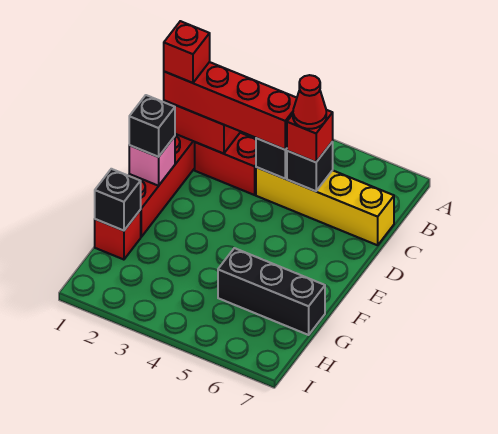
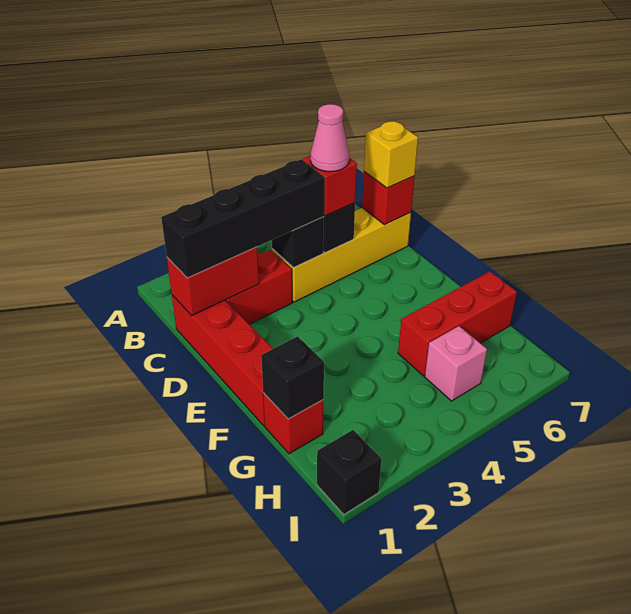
red 1x4 brick [164,62,297,150] -> black 1x4 brick [161,159,324,278]
red 1x1 brick [164,21,210,83] -> red 1x1 brick moved to [362,172,415,225]
red 1x1 cone [293,75,326,129] -> pink 1x1 cone [311,104,349,172]
none -> yellow 1x1 brick [364,121,418,188]
pink 1x1 brick [129,136,175,186] -> pink 1x1 brick moved to [425,326,487,401]
black 1x1 brick [129,95,175,157] -> black 1x1 brick moved to [317,430,382,514]
black 1x3 brick [218,248,325,335] -> red 1x3 brick [398,272,517,376]

